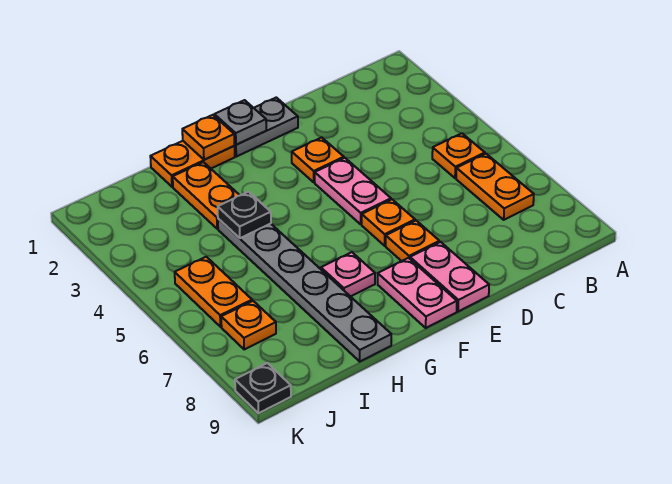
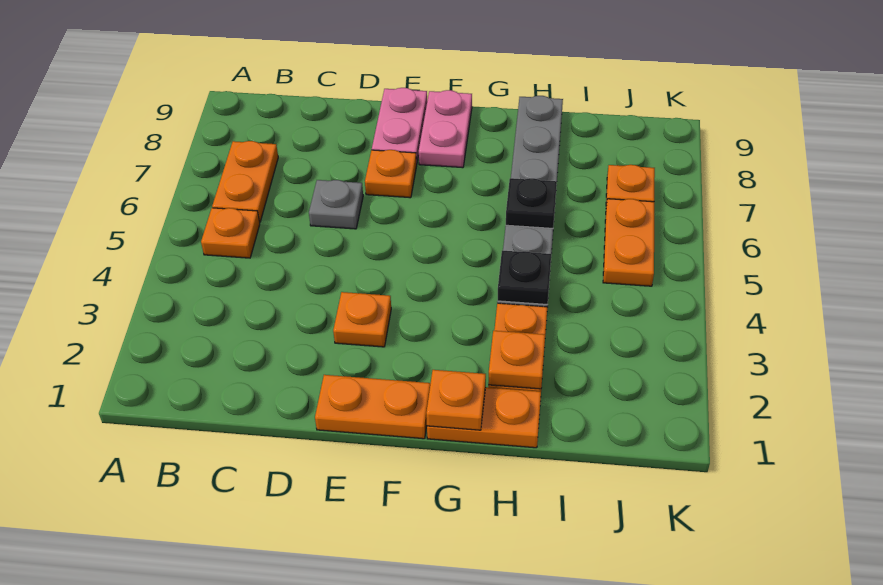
grey 1x2 plate [234,98,298,157] -> orange 1x2 plate [315,375,430,439]
pink 1x2 plate [315,158,391,224] -> none
orange 1x1 plate [362,199,415,246] -> orange 1x1 plate moved to [488,331,545,389]
grey 1x1 plate [214,100,266,145] -> grey 1x1 plate moved to [309,180,363,229]
pink 1x1 plate [321,252,375,297] -> none
black 1x1 plate [235,363,291,413] -> black 1x1 plate moved to [506,178,557,228]

